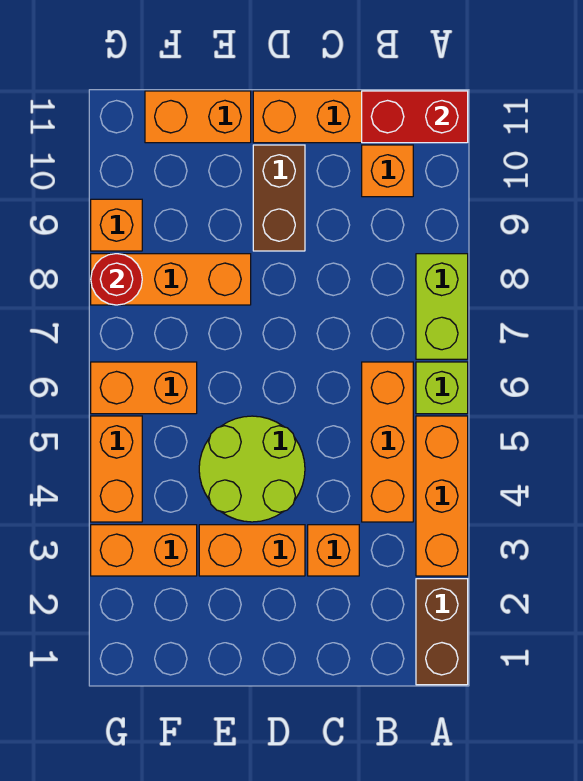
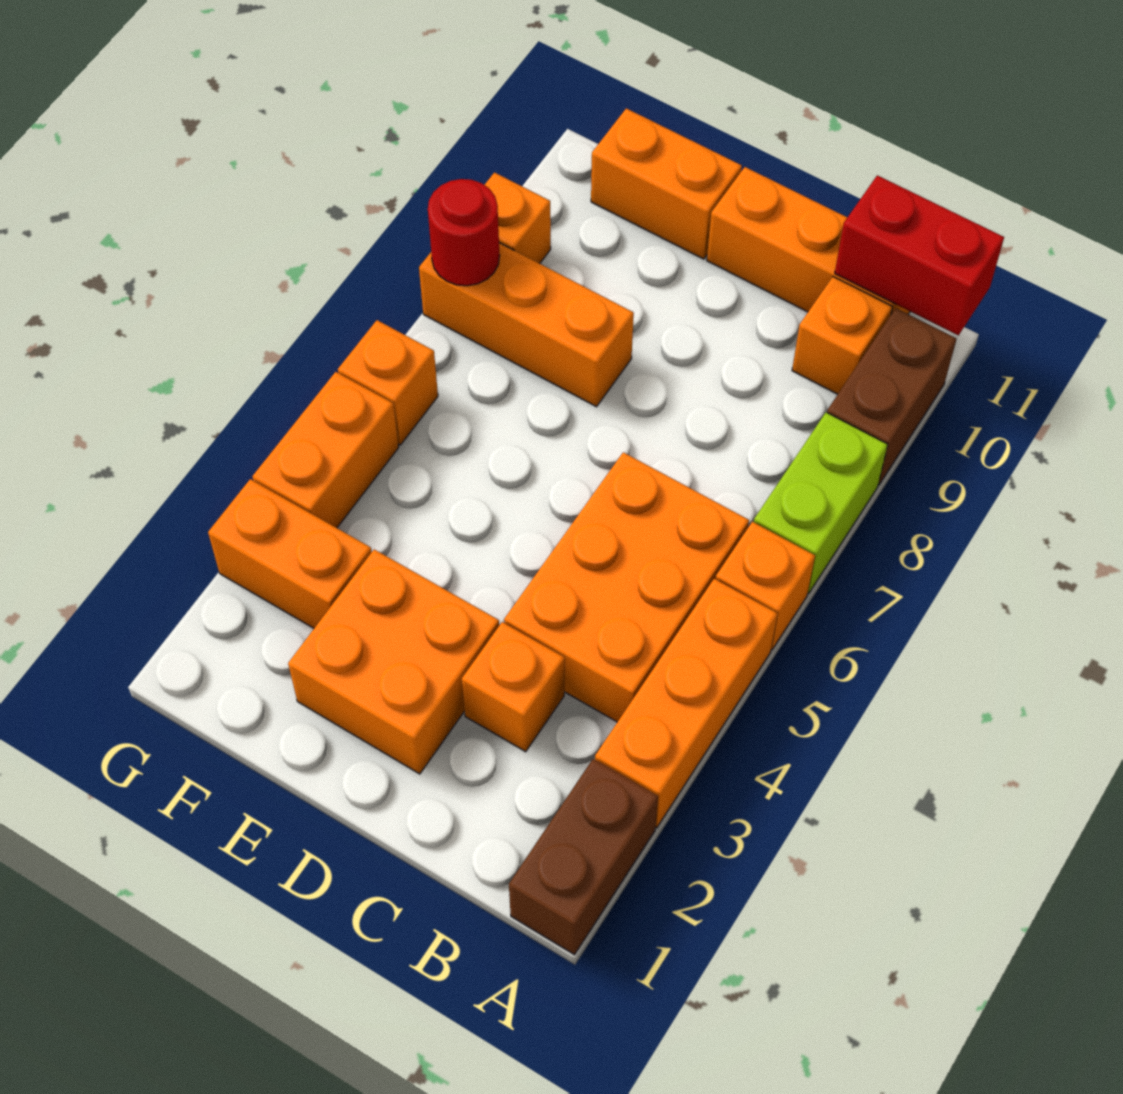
lime 1x1 brick [416,362,468,414] -> orange 1x1 brick [716,522,815,650]
orange 1x3 brick [362,362,413,522] -> orange 2x3 brick [504,452,749,722]
orange 1x2 brick [199,525,305,576] -> orange 2x2 brick [288,549,499,774]
lime 2x2 round brick [199,416,305,522] -> none
brown 1x2 brick [253,145,305,251] -> brown 1x2 brick moved to [827,308,956,485]
orange 1x2 brick [91,362,197,414] -> orange 1x1 brick [338,320,438,445]

